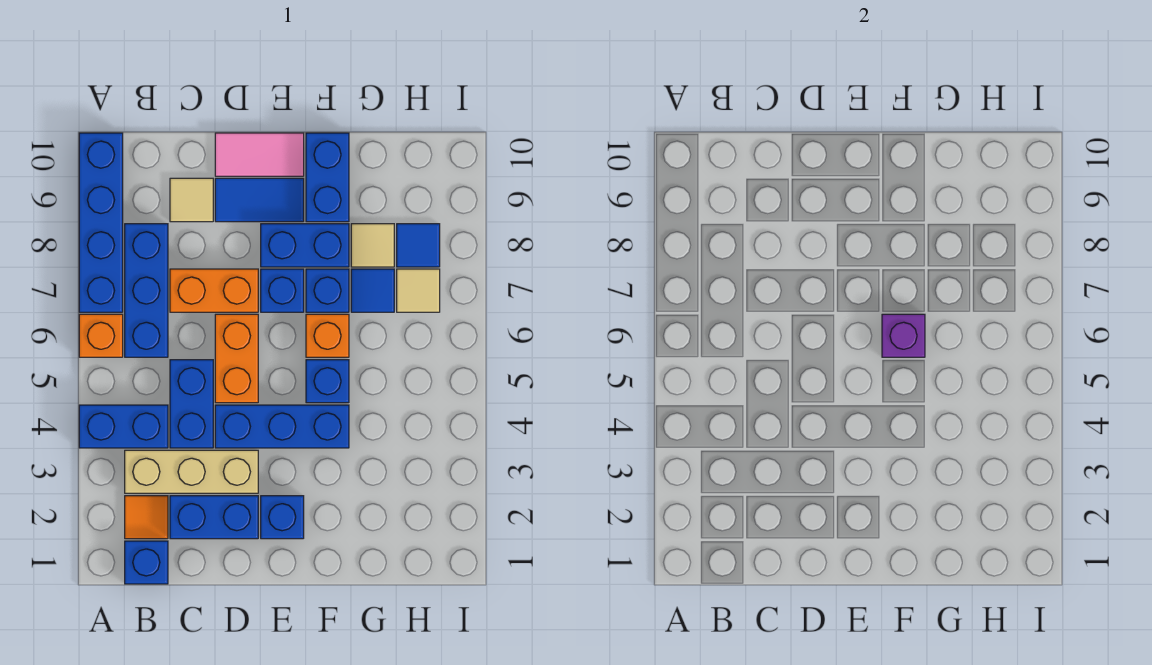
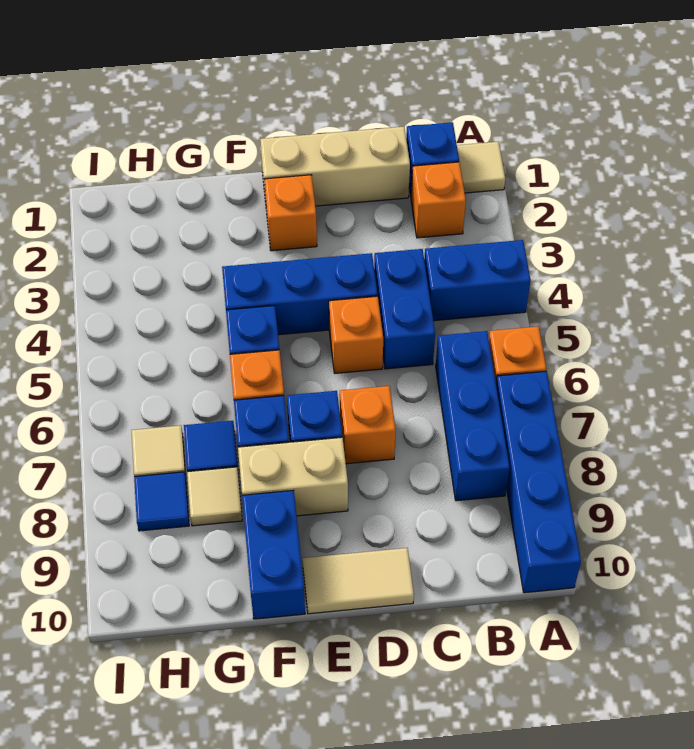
orange 1x1 tile [125,496,168,539] -> orange 1x1 brick [411,162,466,238]
tan 1x3 brick [125,450,258,493] -> tan 1x3 brick moved to [260,127,410,206]
blue 1x2 brick [170,496,258,539] -> none
orange 1x2 brick [170,269,258,312] -> orange 1x1 brick [340,386,396,464]
tan 1x1 tile [170,178,213,222] -> tan 1x1 tile moved to [457,142,505,193]
orange 1x2 brick [215,314,258,403] -> orange 1x1 brick [329,296,383,373]
blue 1x2 tile [215,178,304,222] -> none
pink 1x2 tile [215,133,304,176] -> tan 1x2 tile [303,548,414,614]
blue 1x1 brick [261,496,304,539] -> orange 1x1 brick [264,175,317,251]
blue 1x2 brick [261,224,349,267] -> tan 1x2 brick [238,437,348,516]
purple 1x1 brick [882,314,925,357] -> none

